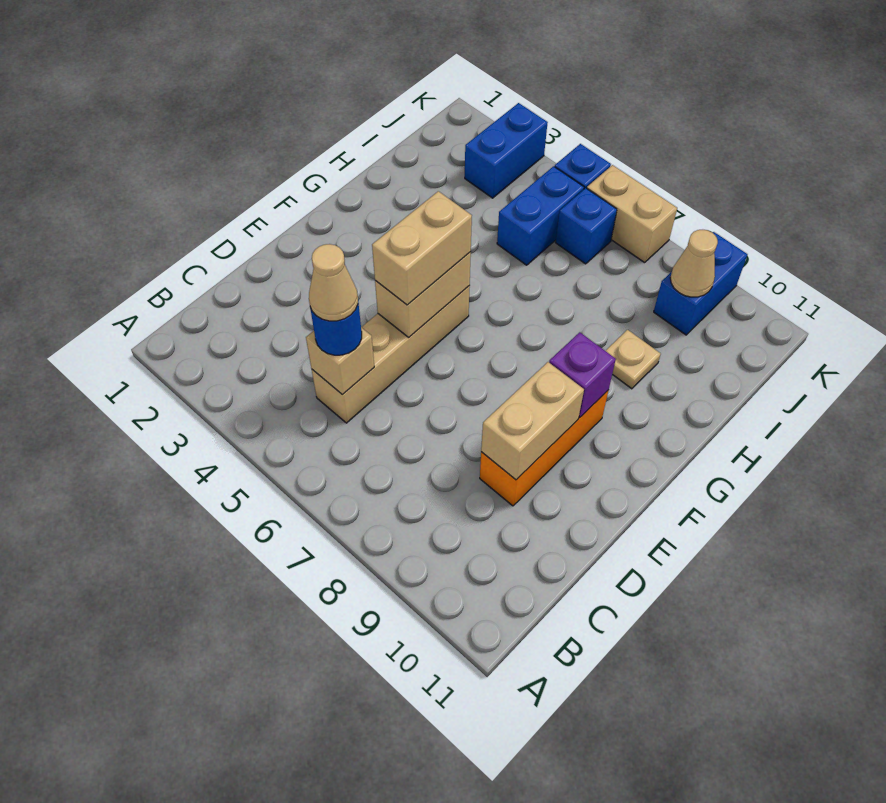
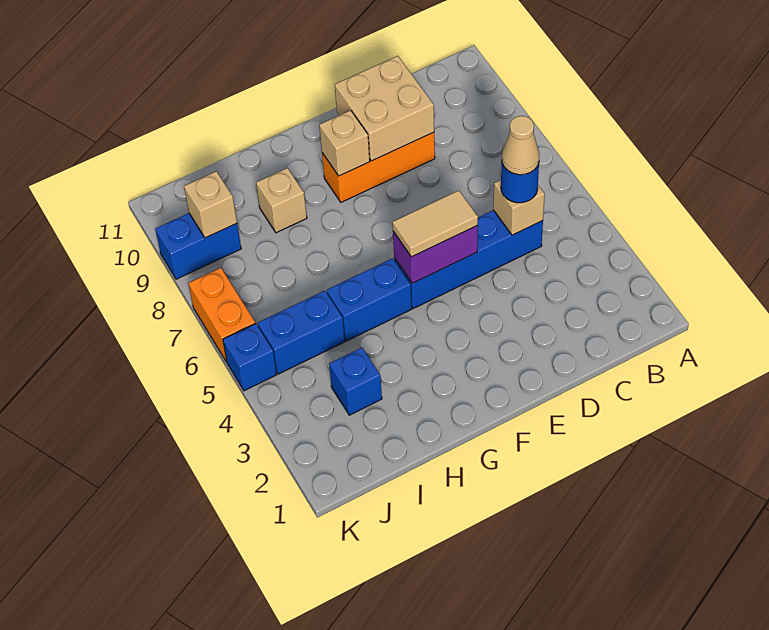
tan 1x4 brick [312,286,470,423] -> blue 1x4 brick [394,210,543,309]
tan 1x2 brick [481,362,584,480] -> tan 2x2 brick [335,56,434,161]
tan 1x2 brick [375,252,471,337] -> purple 1x2 brick [393,226,478,283]
tan 1x2 brick [372,191,472,305] -> tan 1x2 tile [392,190,478,257]
purple 1x1 brick [549,332,616,418] -> tan 1x1 brick [319,110,370,176]
tan 1x1 plate [606,330,661,389] -> tan 1x1 brick [256,168,307,233]
blue 1x2 brick [465,103,548,198] -> blue 1x2 brick moved to [327,258,411,341]
blue 1x1 brick [555,188,617,264] -> blue 1x1 brick moved to [329,348,382,415]
tan 1x1 cone [670,230,718,297] -> tan 1x1 brick [184,171,237,238]
tan 1x2 brick [587,165,677,263] -> orange 1x2 brick [188,268,255,362]

